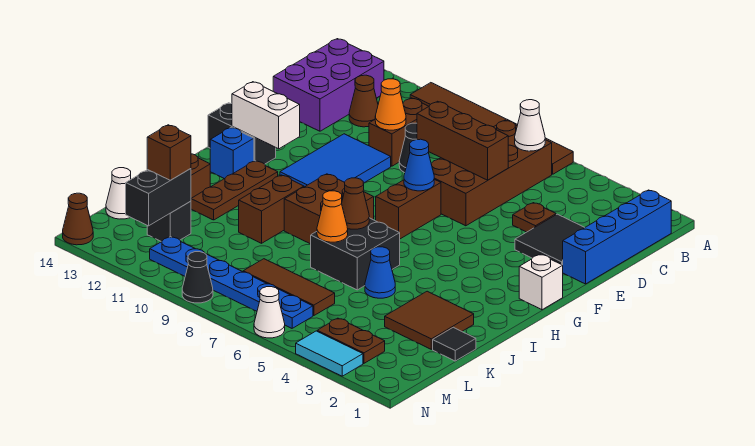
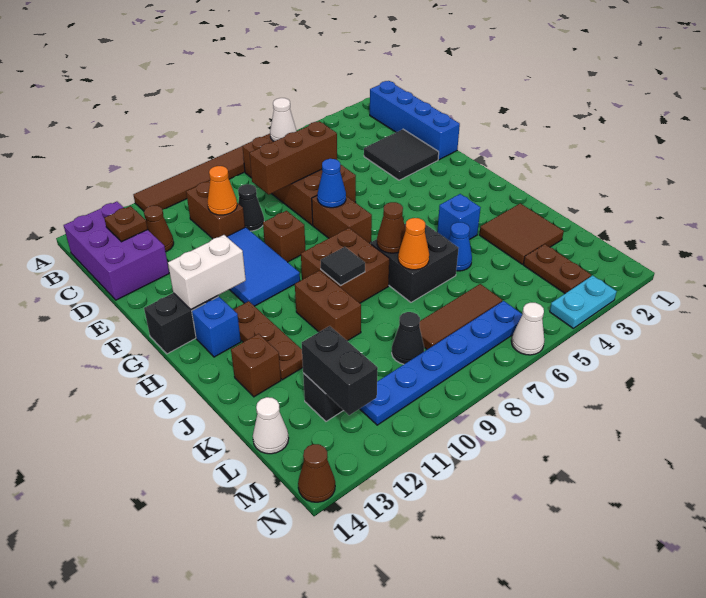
brown 1x1 plate [513,203,556,232] -> brown 1x1 plate moved to [104,206,148,242]
white 1x1 brick [519,254,563,310] -> none
none -> blue 1x1 brick [437,194,481,240]
black 1x1 tile [433,327,476,361] -> black 1x1 tile moved to [321,247,365,285]
brown 1x1 brick [147,125,191,180] -> brown 1x1 brick moved to [263,211,306,262]
brown 1x2 plate [317,318,385,363] -> brown 1x2 plate turned to [524,244,591,293]
cyan 1x2 tile [296,331,363,376] -> cyan 1x2 plate [550,275,617,328]
black 1x1 cone [182,252,213,303] -> black 1x1 cone moved to [392,312,424,364]

